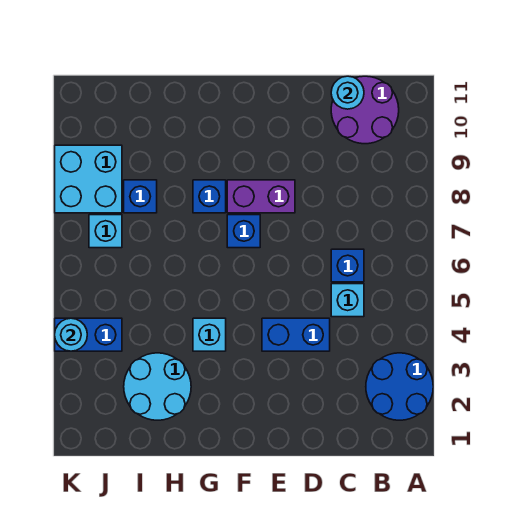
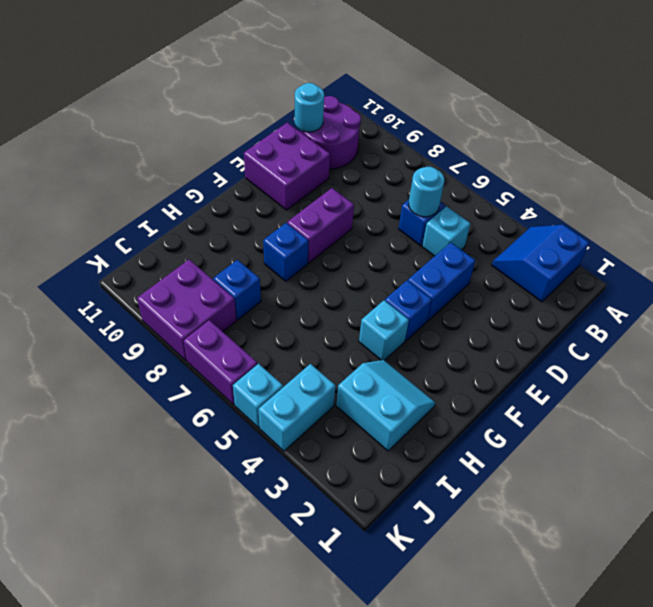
blue 2x2 round brick [366,353,433,420] -> blue 2x2 slope [492,225,589,302]
none -> purple 2x2 brick [244,123,330,210]
blue 1x1 brick [227,215,260,248] -> blue 1x1 brick moved to [385,281,432,341]
cyan 2x2 round brick [124,353,191,420] -> cyan 2x2 slope [336,360,435,451]
blue 1x2 brick [55,318,122,351] -> cyan 1x2 brick [259,364,336,451]
cyan 1x1 brick [89,215,122,248] -> cyan 1x1 brick moved to [233,364,283,428]
cyan 2x2 brick [55,145,122,213] -> purple 2x2 brick [137,260,236,361]
cyan 1x1 round brick [55,318,87,351] -> cyan 1x1 round brick moved to [409,167,444,217]
none -> purple 1x2 brick [184,320,257,405]

